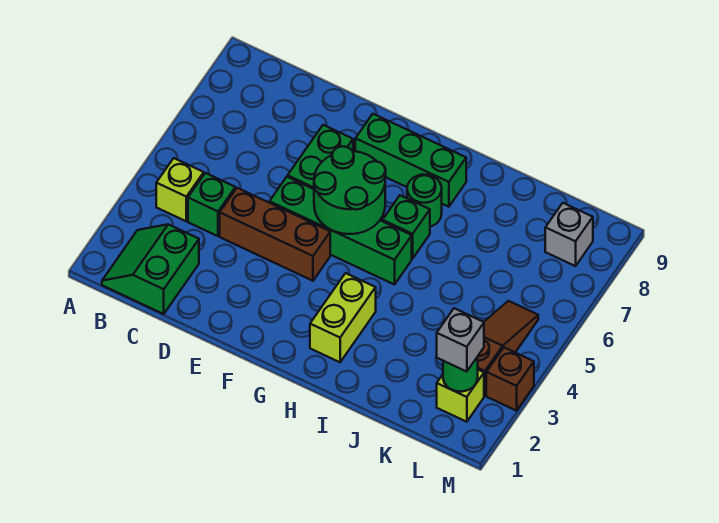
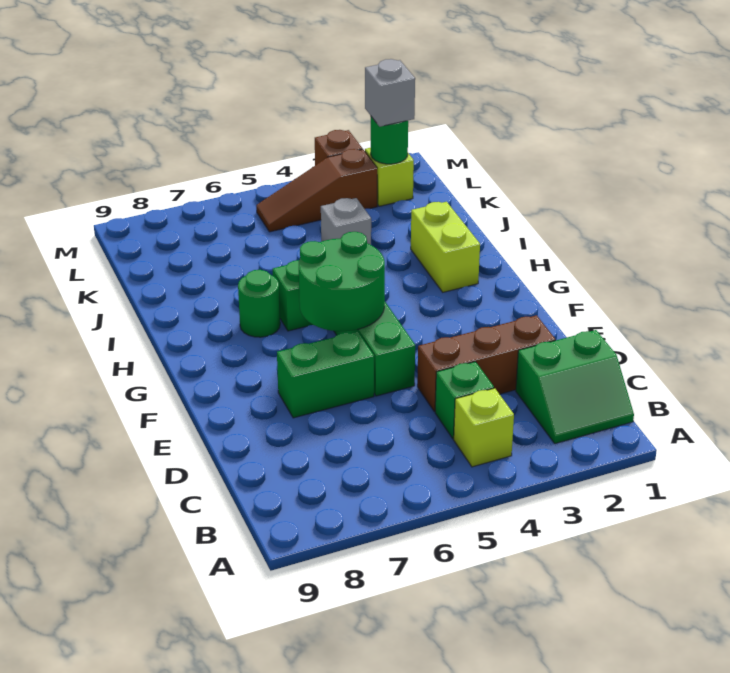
brown 1x3 brick [220,188,330,281] -> brown 1x3 brick turned to [417,315,556,412]
green 1x3 brick [355,114,466,207] -> none
lime 1x2 brick [310,273,376,362] -> lime 1x2 brick turned to [411,202,480,292]
grey 1x1 brick [545,203,593,266] -> grey 1x1 brick moved to [321,198,371,245]

